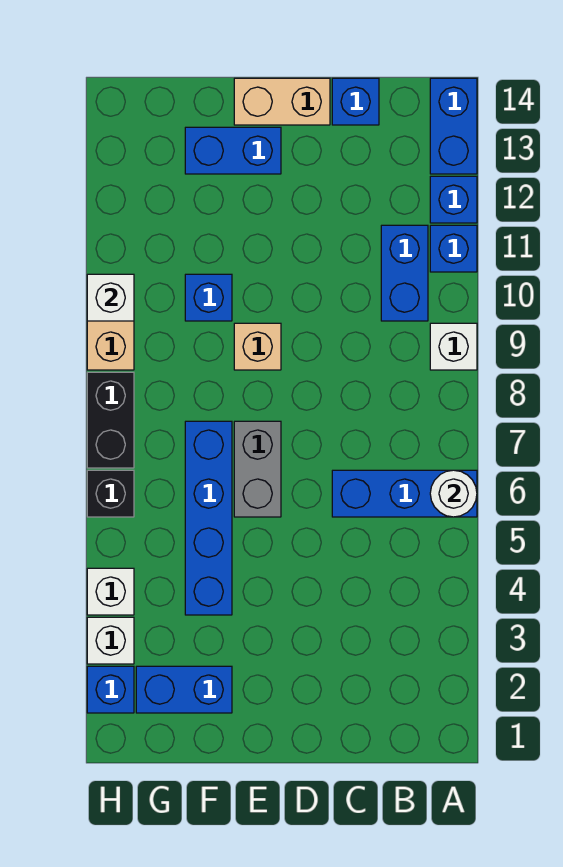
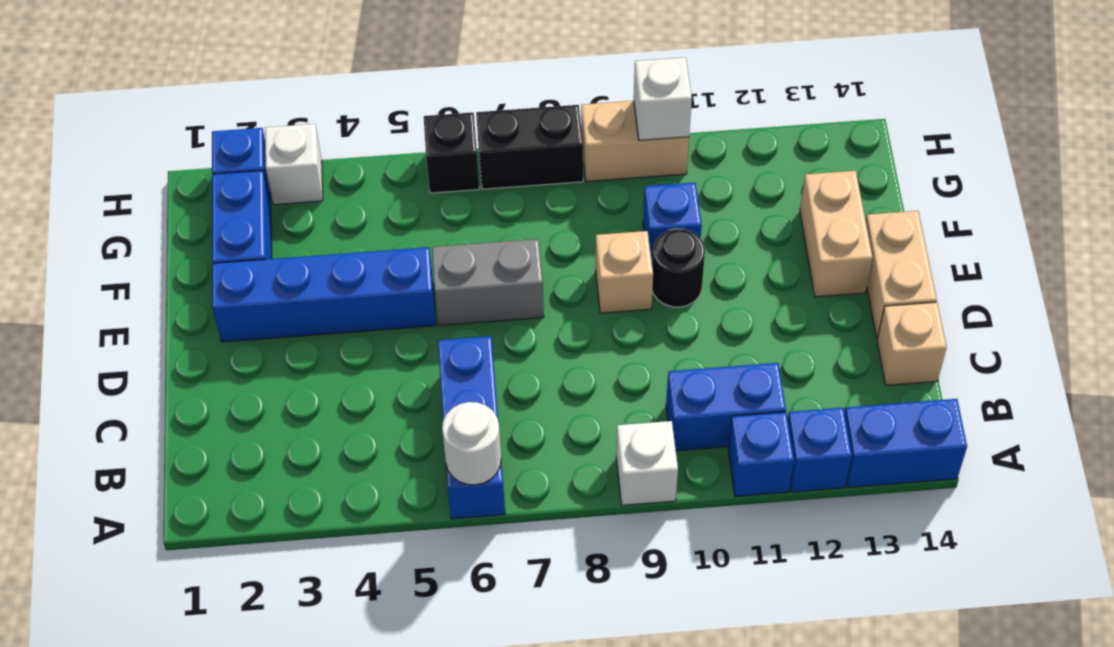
blue 1x1 brick [332,78,379,125] -> tan 1x1 brick [877,302,947,385]
none -> black 1x1 round brick [652,229,705,307]
blue 1x2 brick [185,127,281,174] -> tan 1x2 brick [800,171,873,297]
blue 1x4 brick [185,421,232,615] -> blue 1x4 brick moved to [212,247,436,342]
white 1x1 brick [87,568,134,615] -> none

